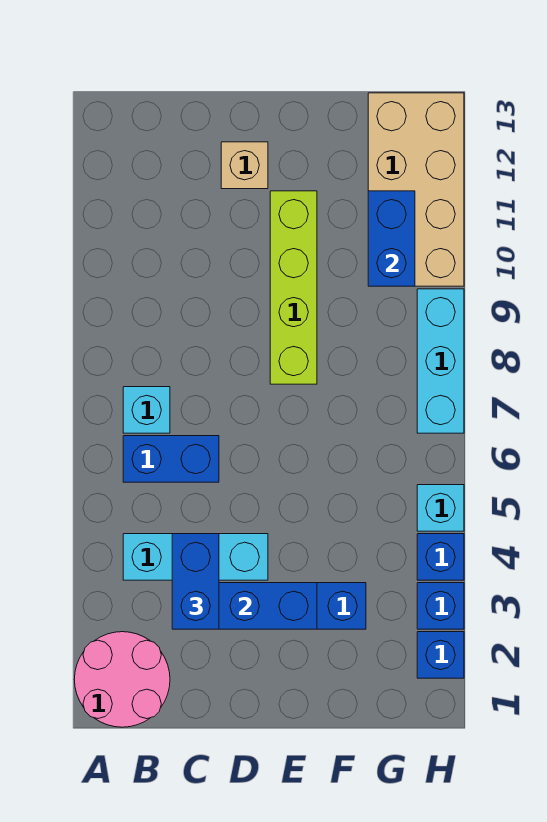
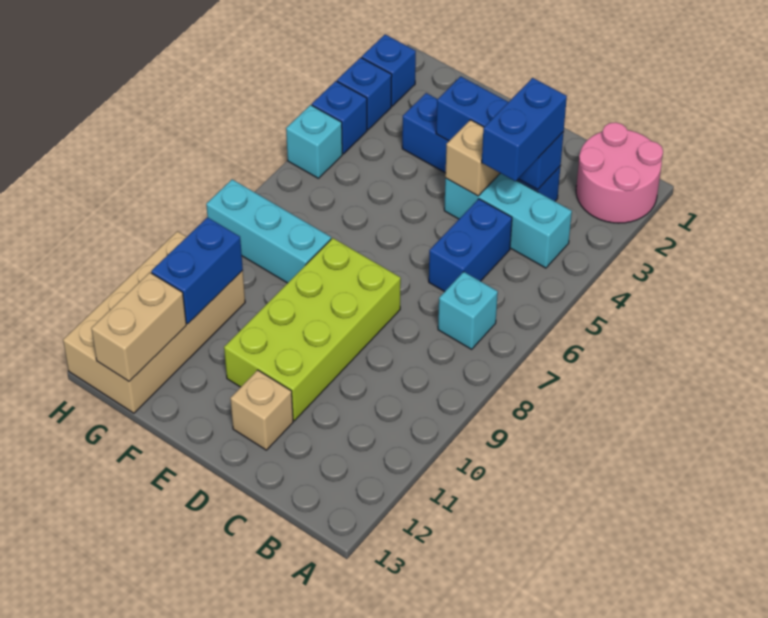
blue 1x2 brick [123,436,219,482] -> blue 1x2 brick turned to [429,199,512,292]
none -> tan 1x1 brick [445,120,500,196]
lime 1x4 brick [270,191,317,384] -> lime 2x4 brick [224,238,401,421]
none -> tan 1x2 brick [91,272,186,381]
cyan 1x3 brick [417,289,464,433] -> cyan 1x3 brick turned to [206,179,331,283]

